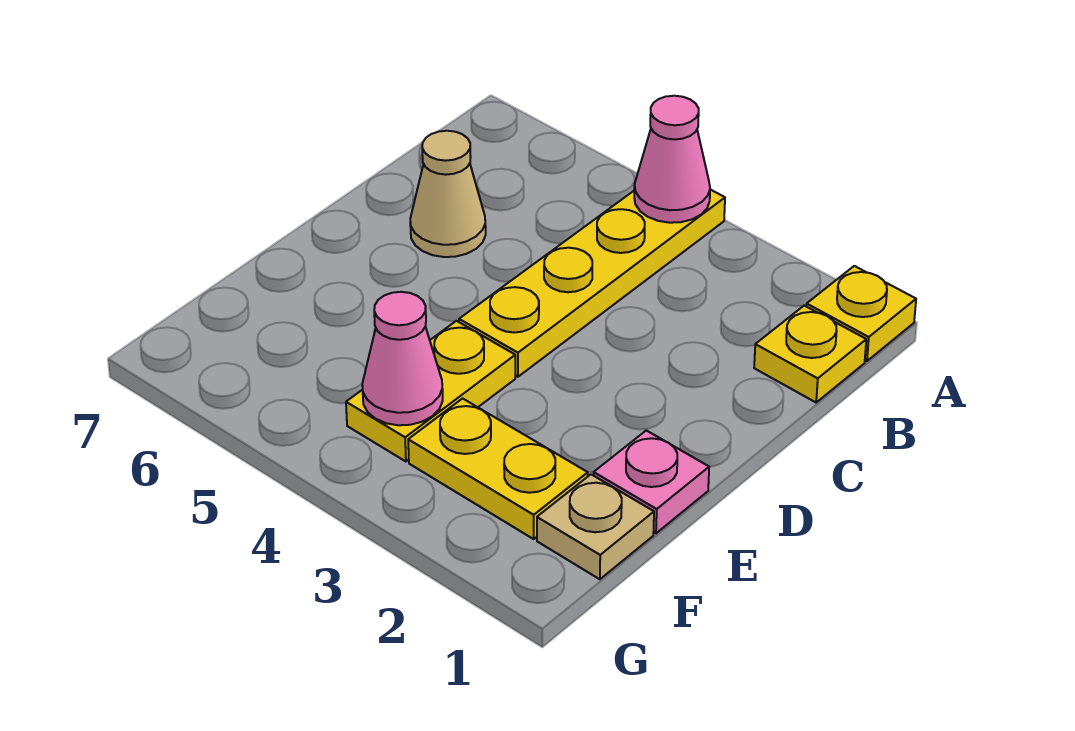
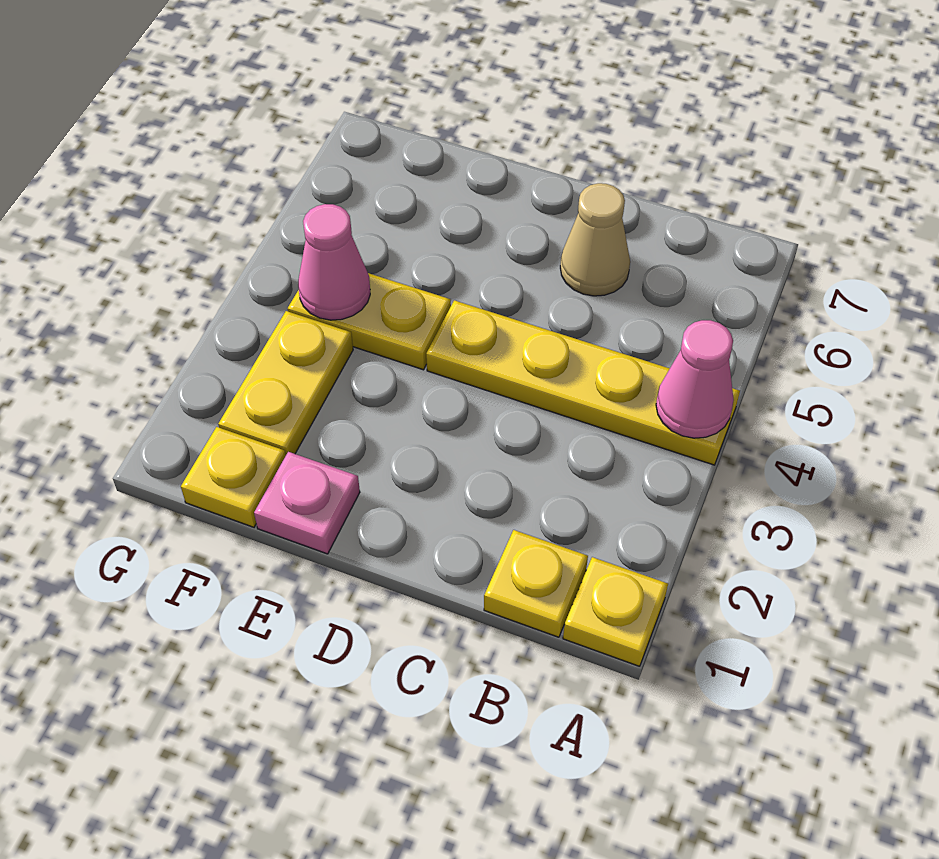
tan 1x1 plate [537,474,654,579] -> yellow 1x1 plate [181,427,286,527]

